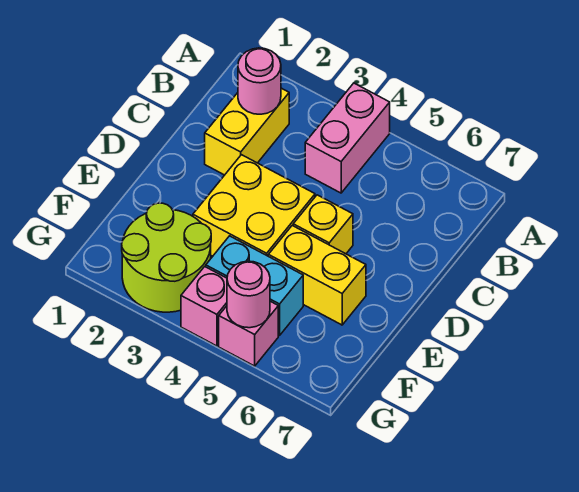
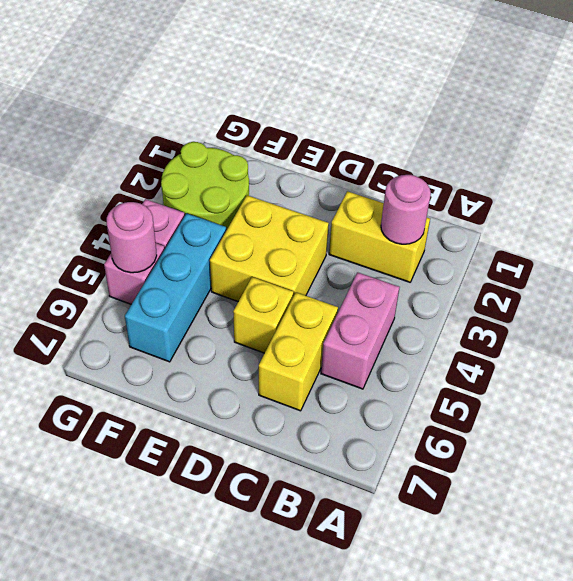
pink 1x2 brick [305,83,390,193] -> pink 1x2 brick turned to [321,272,400,389]
yellow 1x2 brick [268,226,366,325] -> yellow 1x2 brick moved to [259,292,338,411]
cyan 1x2 brick [206,236,303,335] -> cyan 1x3 brick [125,213,226,362]

